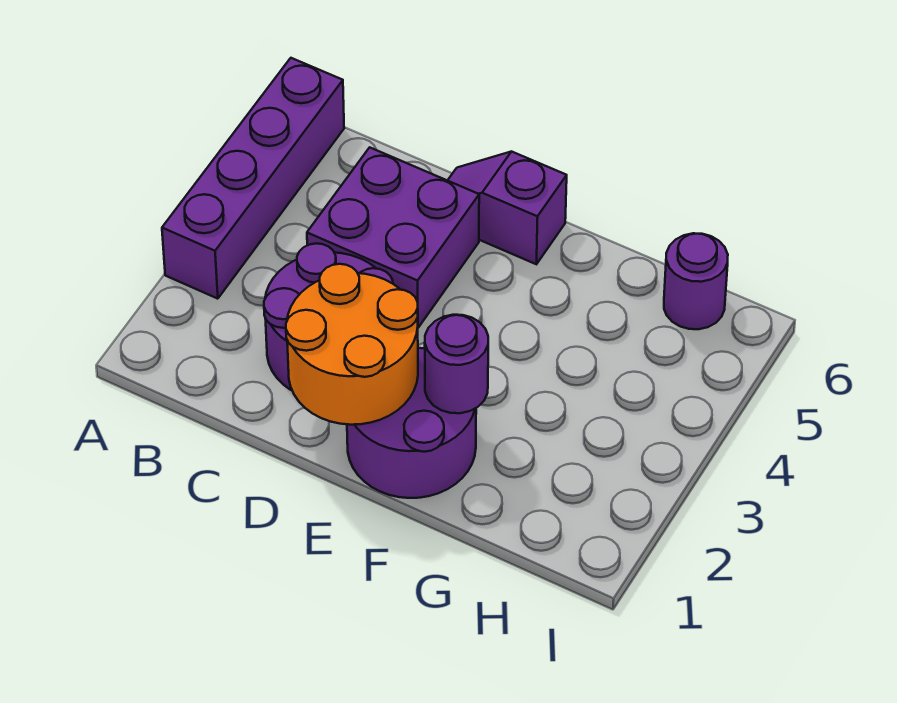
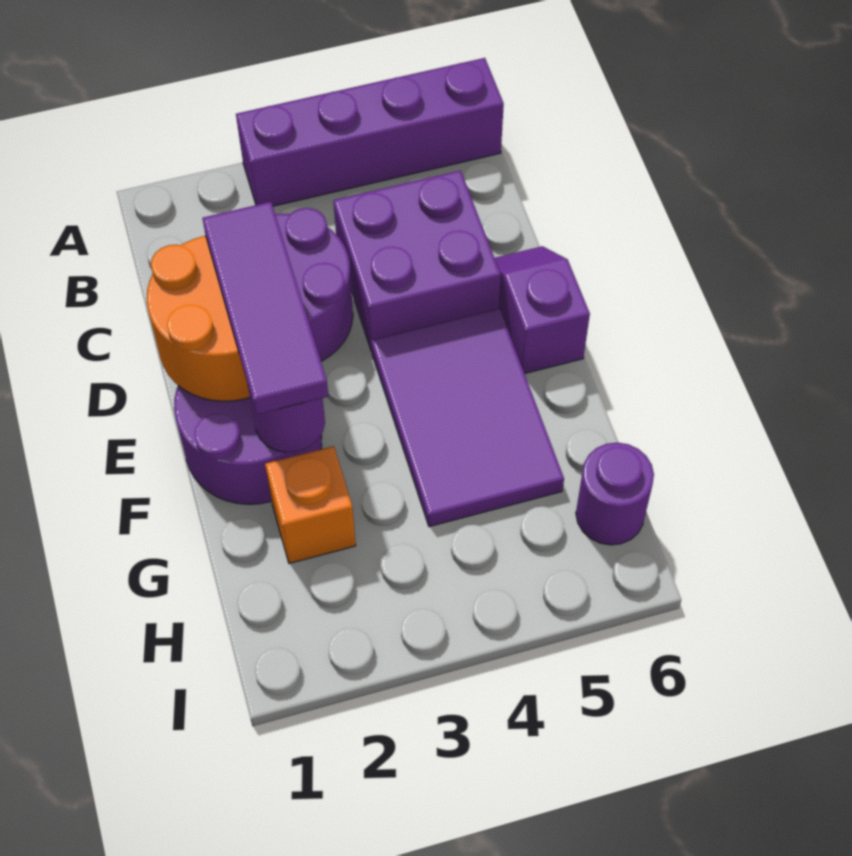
none -> purple 1x3 tile [202,202,328,415]
none -> purple 2x3 tile [371,308,564,527]
none -> orange 1x1 brick [265,446,356,564]

